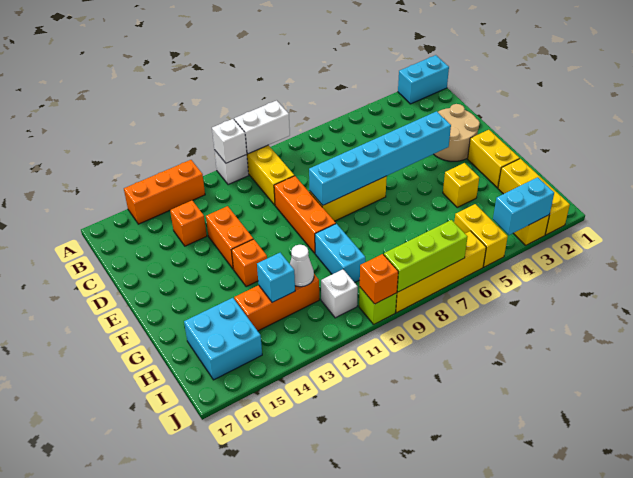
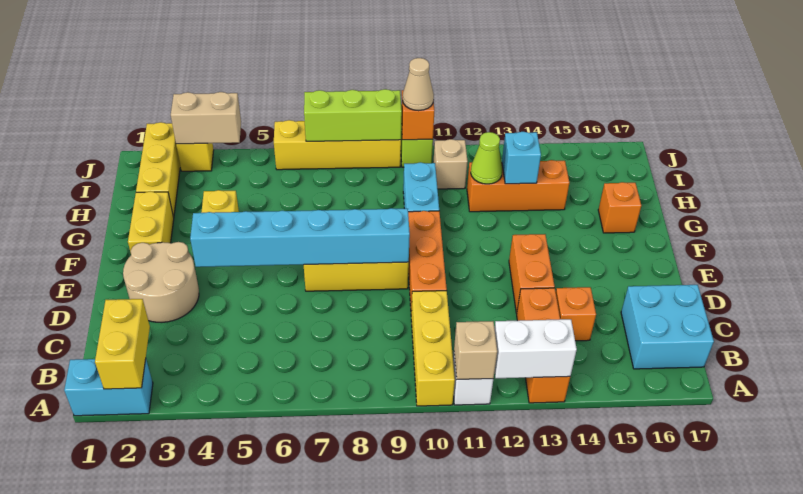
white 1x2 brick [234,101,290,154] -> white 1x2 brick moved to [494,319,577,378]
white 1x1 brick [212,119,247,163] -> tan 1x1 brick [454,321,497,379]
orange 1x3 brick [124,160,205,224] -> orange 1x3 brick turned to [517,288,570,403]
orange 1x1 brick [232,239,267,287] -> orange 1x1 brick moved to [598,182,641,233]
white 1x1 cone [290,245,314,287] -> lime 1x1 cone [471,132,502,184]
cyan 2x2 brick [184,298,262,380] -> cyan 2x2 brick moved to [621,285,714,369]
yellow 1x2 brick [454,204,508,267] -> yellow 1x2 brick moved to [95,299,150,389]
white 1x1 brick [321,269,358,318] -> tan 1x1 brick [433,139,468,189]
cyan 1x2 brick [493,177,554,235] -> tan 1x2 brick [171,92,241,144]
none -> tan 1x1 cone [403,58,434,111]

